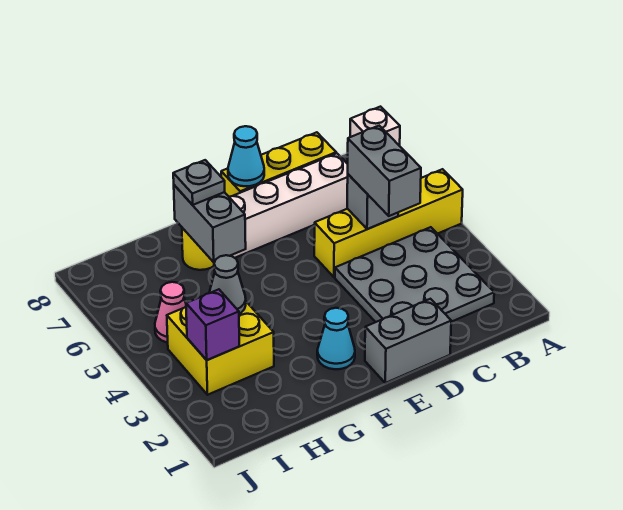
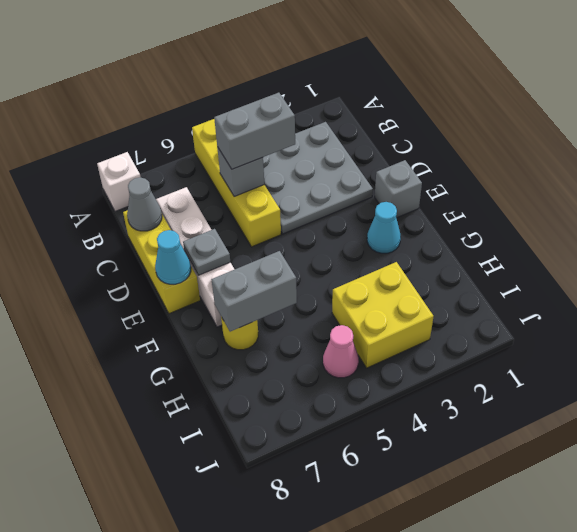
grey 1x2 brick [365,299,451,383] -> grey 1x1 brick [375,160,422,218]
grey 1x1 plate [173,160,225,205] -> grey 1x1 plate moved to [183,229,230,275]
grey 1x1 cone [209,255,246,314] -> grey 1x1 cone moved to [127,177,162,231]
purple 1x1 brick [186,289,239,360] -> none

